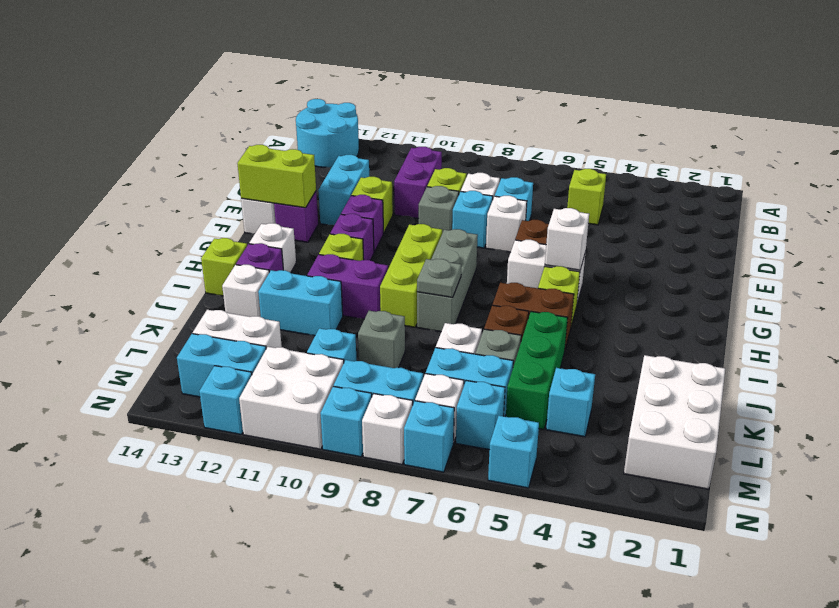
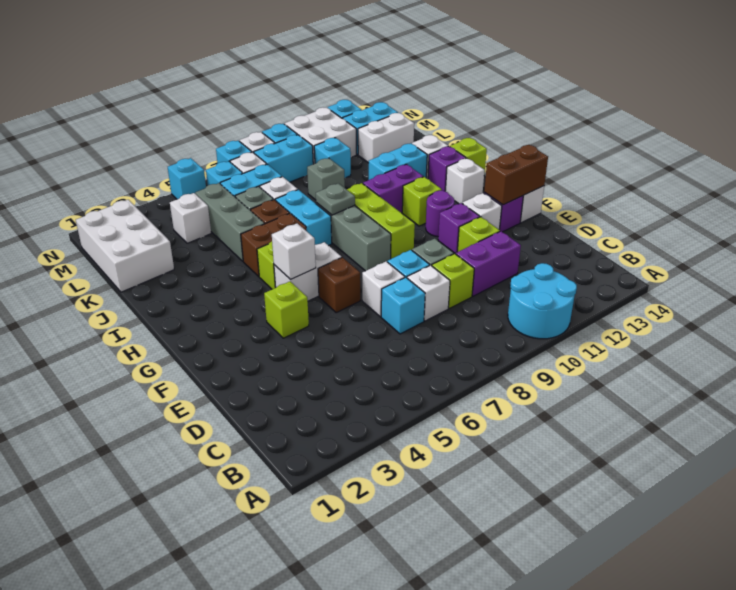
cyan 2x2 round brick [296,99,359,167] -> cyan 2x2 round brick moved to [508,263,577,339]
lime 1x1 brick [567,169,606,225] -> lime 1x1 brick moved to [264,282,309,338]
purple 1x2 brick [394,147,442,218] -> purple 1x2 brick turned to [456,231,521,296]
cyan 1x2 brick [318,155,369,225] -> cyan 1x2 brick moved to [275,190,332,246]
none -> white 1x1 brick [462,193,502,229]
lime 1x2 brick [237,145,316,208] -> brown 1x2 brick [484,145,548,205]
purple 1x1 brick [330,214,374,260] -> purple 1x1 round brick [426,191,455,237]
green 1x3 brick [506,312,568,430] -> grey 1x3 brick [195,183,265,261]
cyan 1x1 brick [546,368,595,437] -> white 1x1 brick [170,193,211,243]

